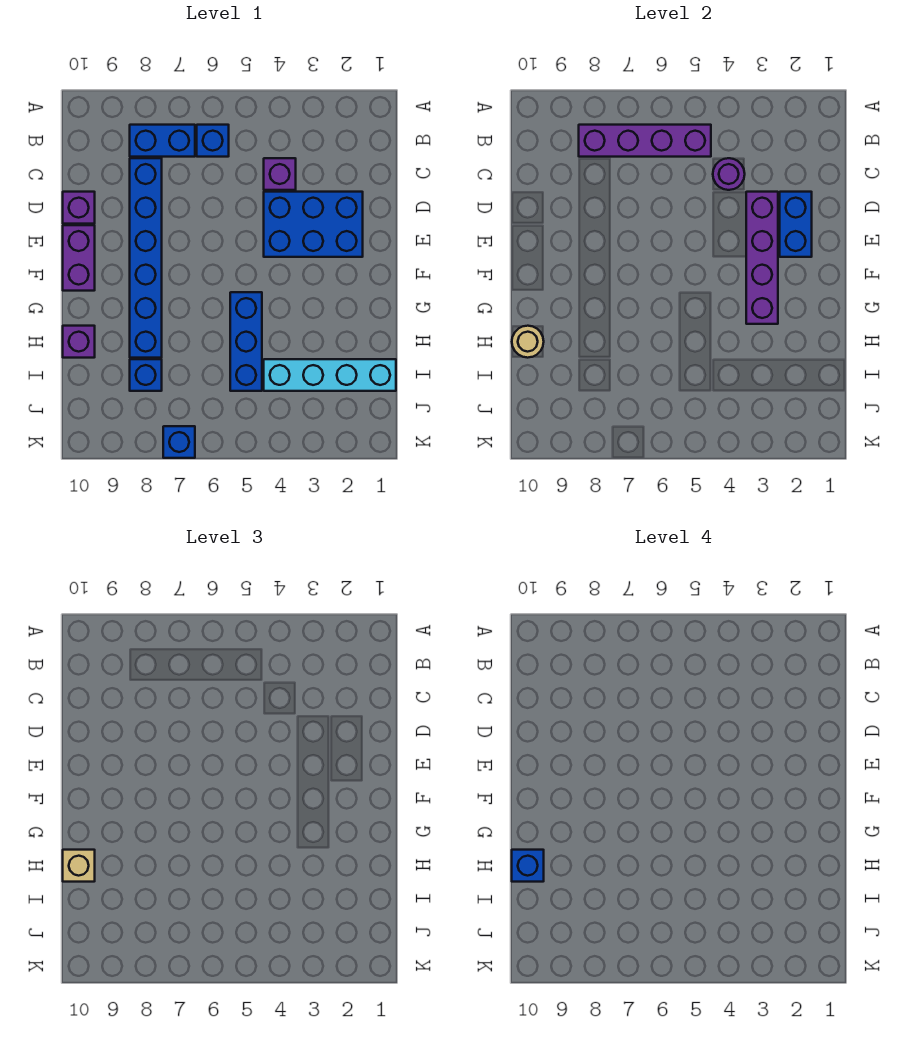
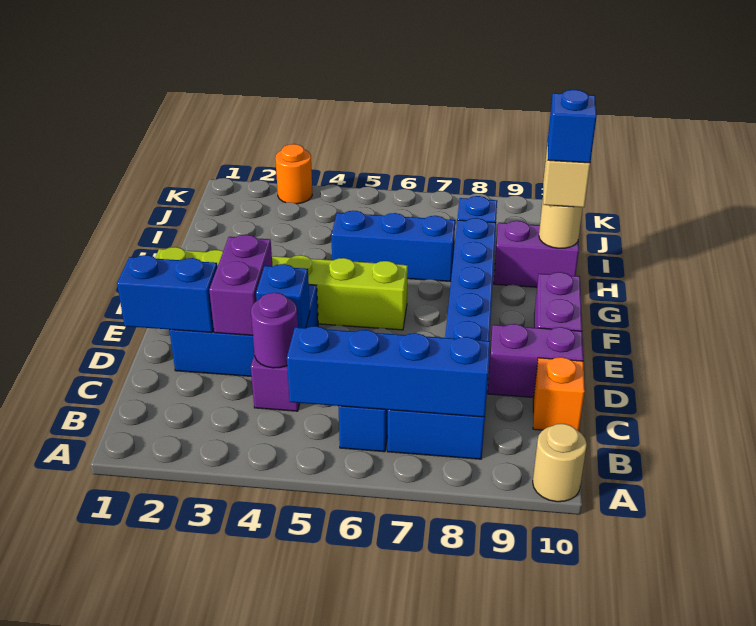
none -> tan 1x1 round brick [533,424,587,502]
purple 1x4 brick [579,125,711,157] -> blue 1x4 brick [287,326,490,417]
none -> orange 1x1 brick [533,357,585,431]
blue 1x2 brick [780,192,812,257] -> blue 1x2 brick turned to [117,255,217,333]
purple 1x4 brick [746,192,778,324] -> purple 1x2 brick [209,235,272,335]
purple 1x1 brick [63,192,95,224] -> purple 1x2 brick [488,324,583,397]
none -> lime 1x6 brick [155,247,408,330]
blue 1x3 brick [230,292,262,391] -> blue 1x3 brick turned to [331,211,455,282]
purple 1x1 brick [63,326,95,358] -> purple 1x2 brick [494,221,579,287]
cyan 1x4 brick [264,359,396,391] -> none
none -> orange 1x1 round brick [275,144,312,204]
blue 1x1 brick [163,426,195,458] -> blue 1x1 brick moved to [256,264,310,328]

